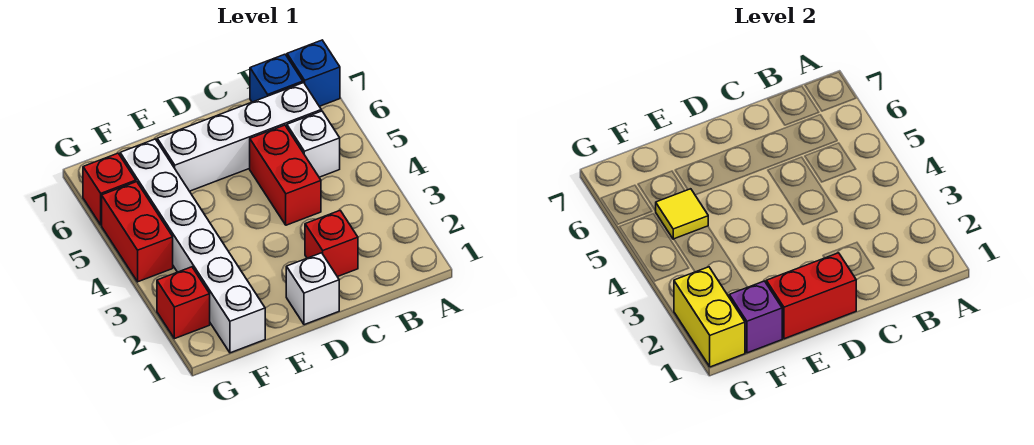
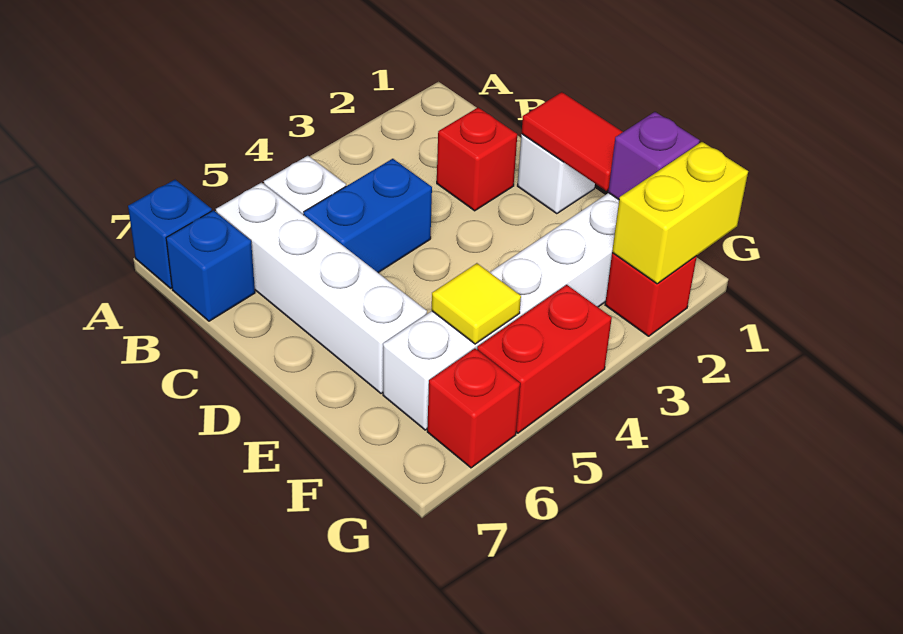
red 1x2 brick [250,125,321,225] -> blue 1x2 brick [304,159,432,273]
red 1x2 brick [766,253,856,339] -> red 1x2 tile [522,92,623,191]

